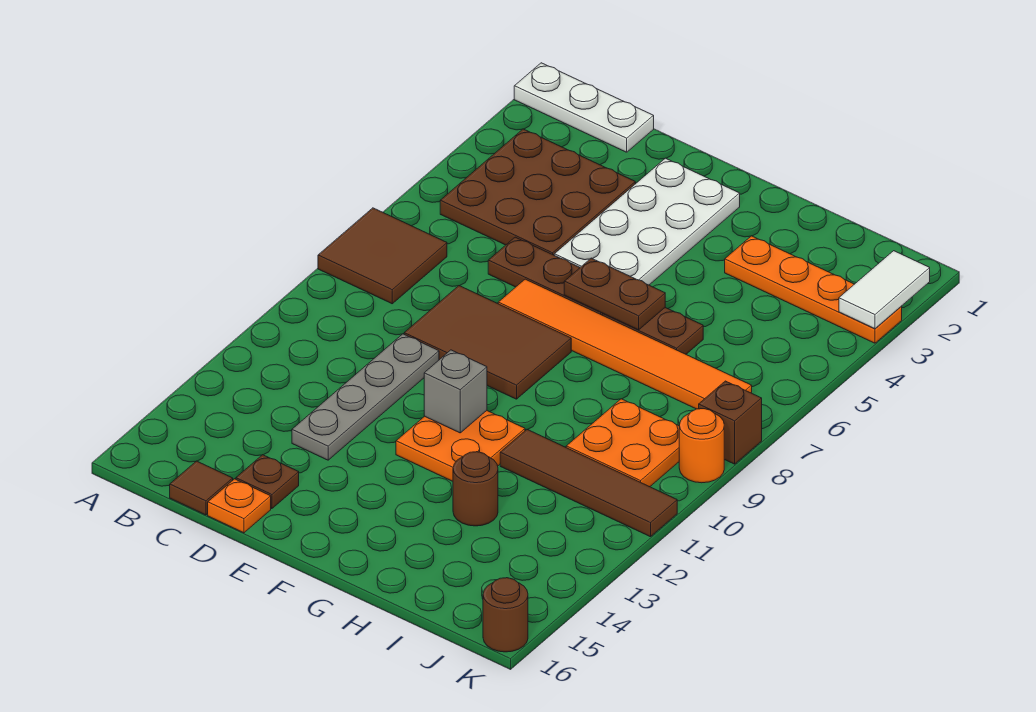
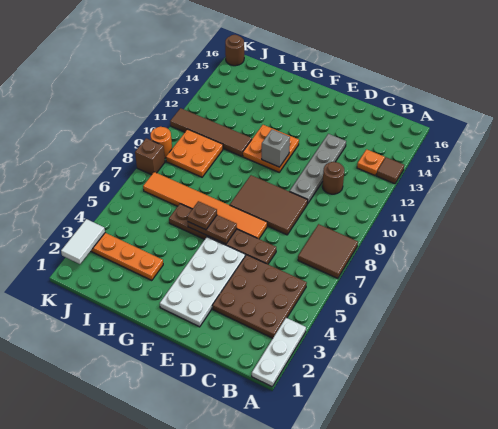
white 1x3 plate [514,63,654,152] -> white 1x3 plate turned to [252,318,306,387]
brown 1x1 tile [170,461,233,515] -> brown 1x1 tile moved to [376,157,404,184]
brown 1x1 plate [236,455,299,509] -> brown 1x1 plate moved to [187,201,217,230]
orange 1x1 plate [208,479,271,533] -> orange 1x1 plate moved to [357,149,385,175]
brown 1x1 round brick [453,452,498,526] -> brown 1x1 round brick moved to [322,162,344,194]

